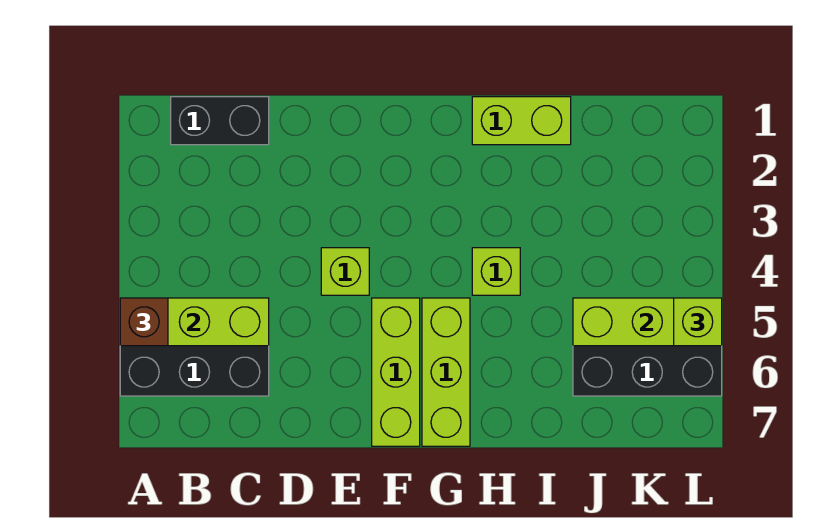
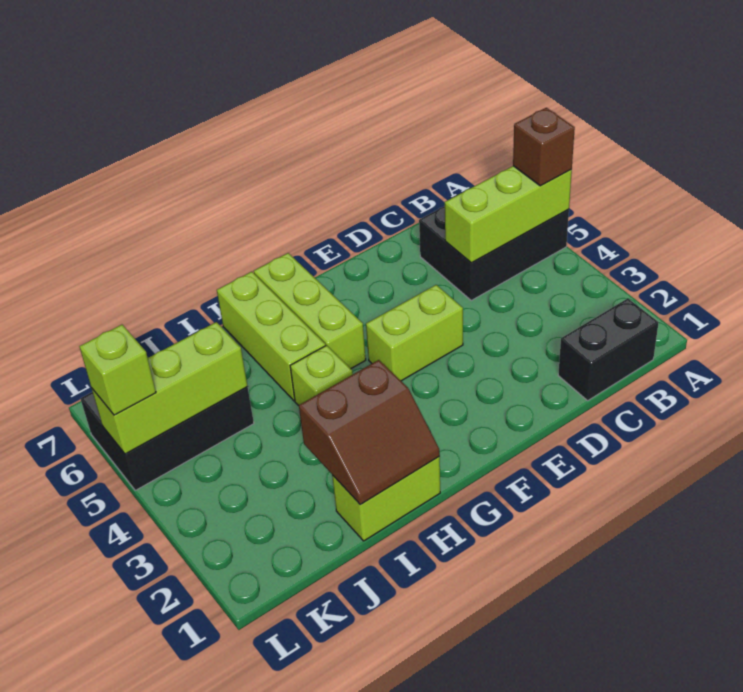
lime 1x1 brick [321,248,369,295] -> lime 1x2 brick [366,285,463,381]
lime 1x3 brick [372,298,420,446] -> lime 1x3 brick moved to [217,272,326,401]
none -> brown 2x2 slope [299,360,440,505]

